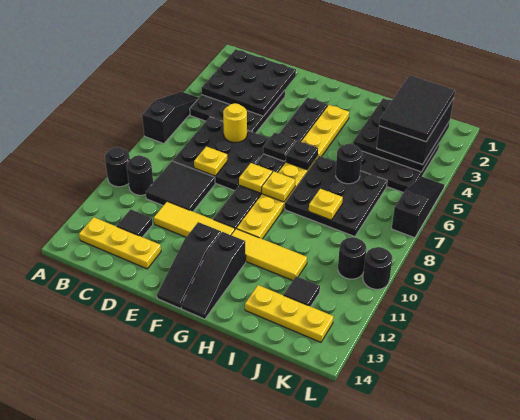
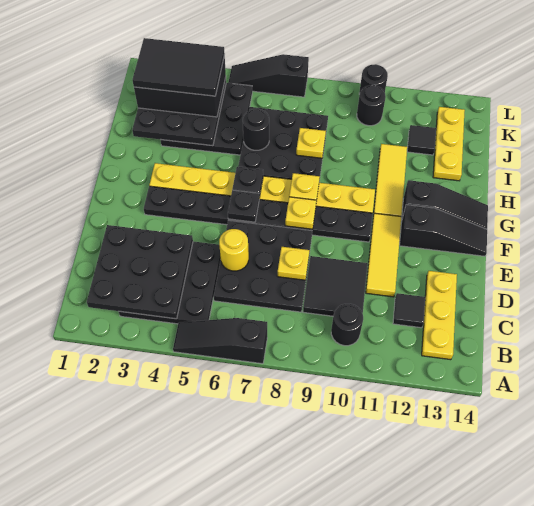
black 1x1 round brick [105,147,130,187] -> none

